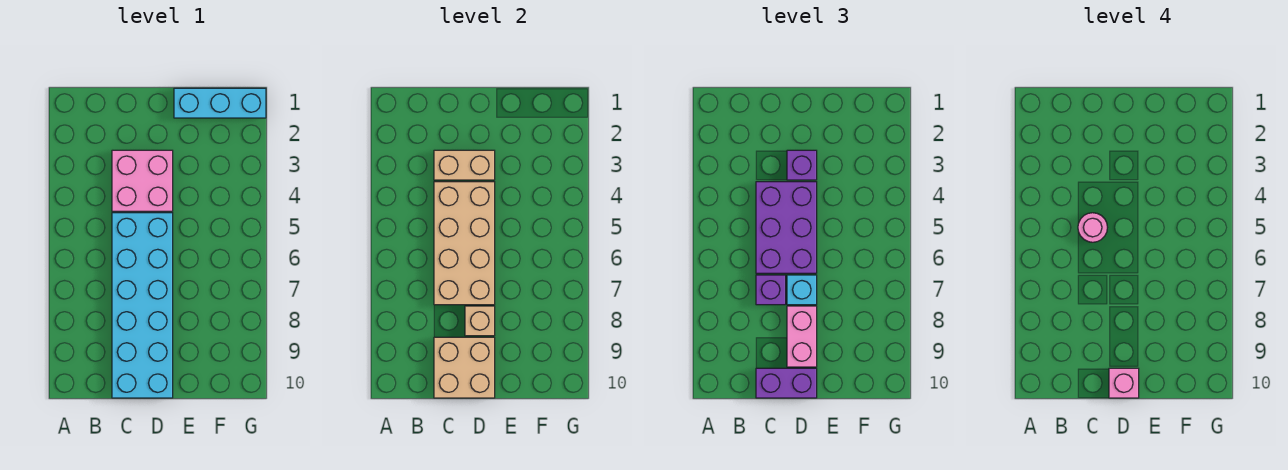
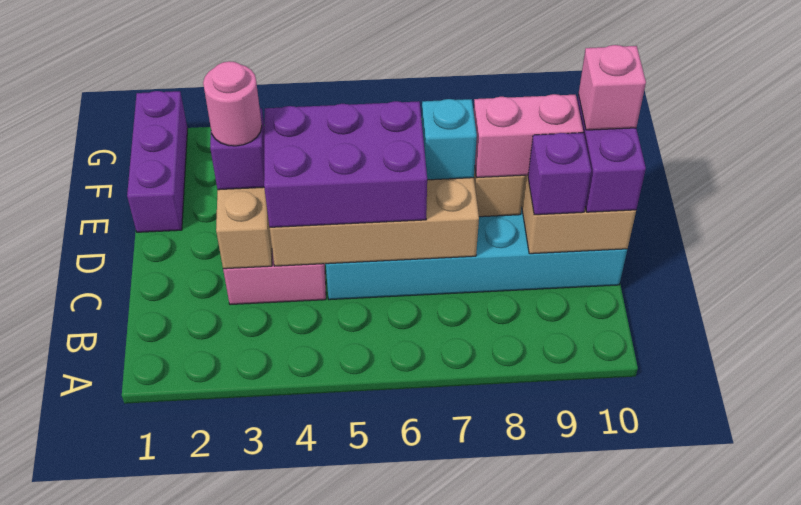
pink 1x1 round brick [1078,213,1107,242] -> pink 1x1 round brick moved to [203,61,262,146]
purple 1x1 brick [756,275,786,305] -> purple 1x1 brick moved to [528,133,591,215]
cyan 1x3 brick [174,88,266,118] -> purple 1x3 brick [127,91,187,232]

